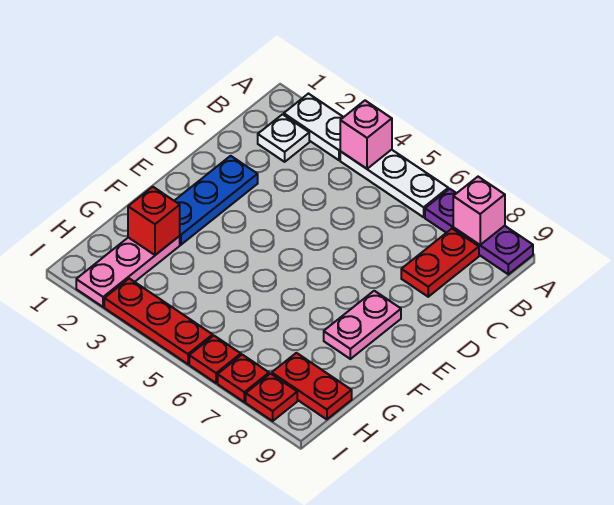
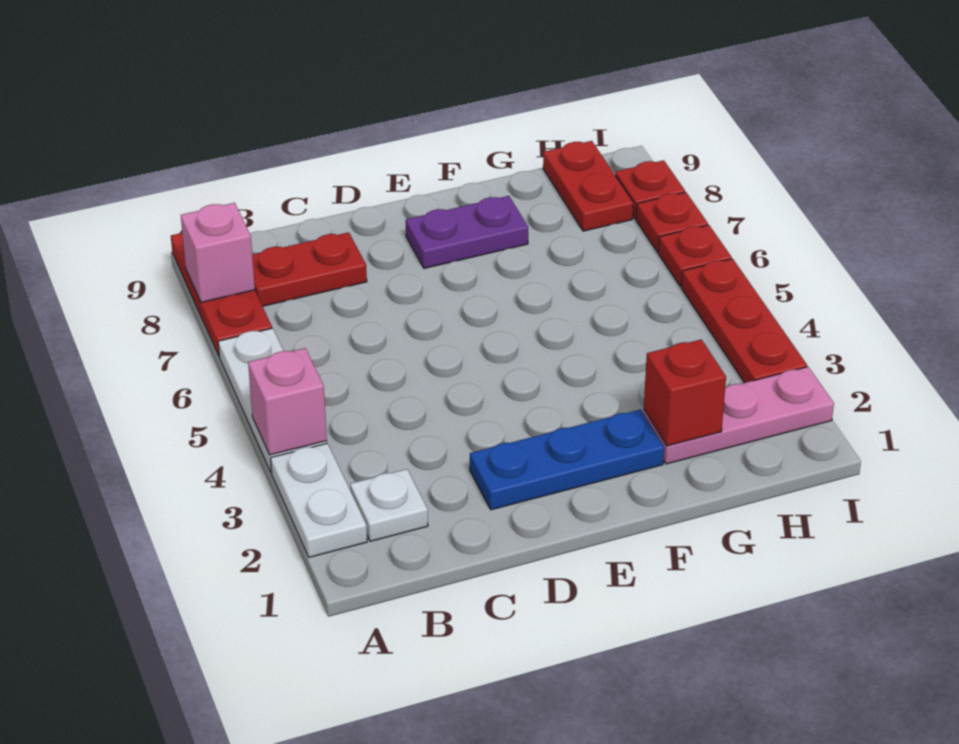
purple 1x3 plate [425,189,533,274] -> red 1x3 plate [171,233,272,356]
pink 1x2 plate [324,291,401,359] -> purple 1x2 plate [406,196,528,268]

